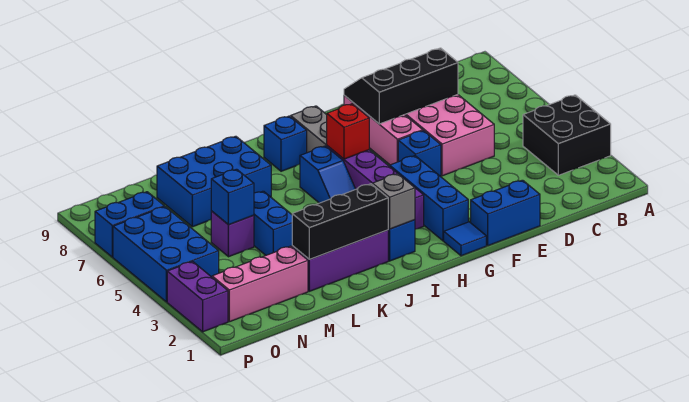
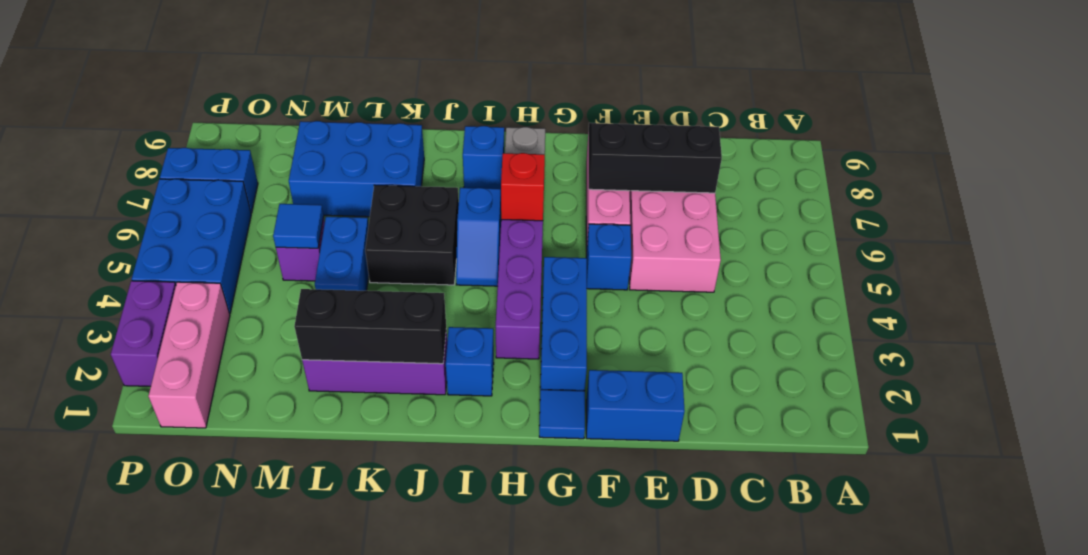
black 2x2 brick [523,95,611,175] -> black 2x2 brick moved to [365,185,459,285]
grey 1x1 brick [372,174,415,229] -> none
pink 1x3 brick [212,246,308,322] -> pink 1x3 brick turned to [149,282,230,428]
blue 1x1 brick [211,169,254,225] -> blue 1x1 tile [273,204,324,248]

